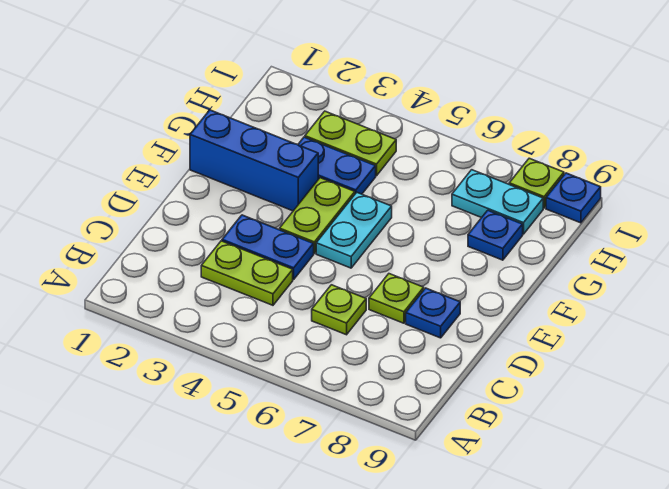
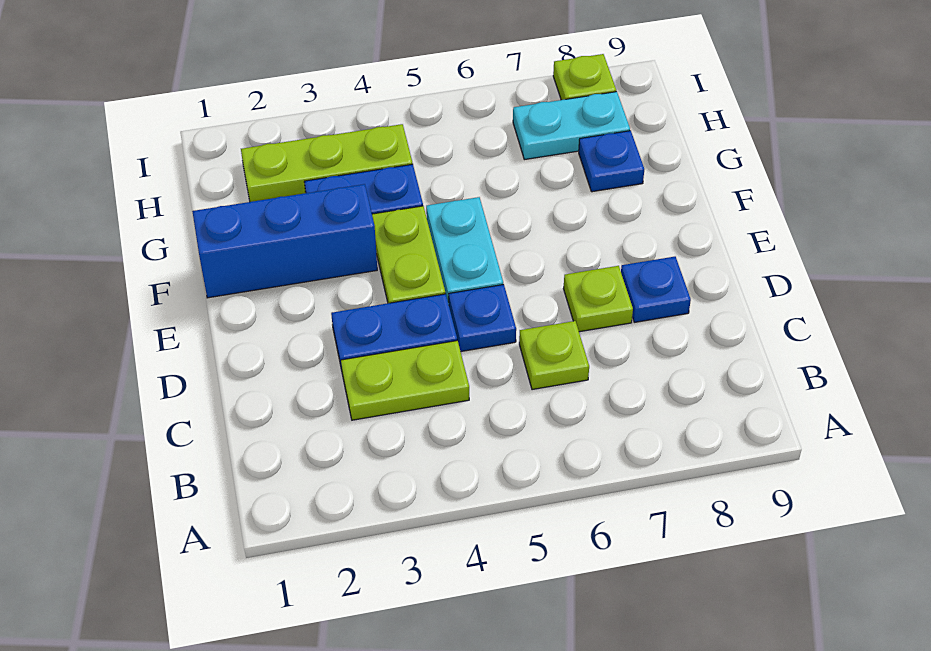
lime 1x2 plate [305,111,396,176] -> lime 1x3 plate [241,124,413,202]
blue 1x1 plate [546,173,601,223] -> blue 1x1 plate moved to [449,284,516,351]

